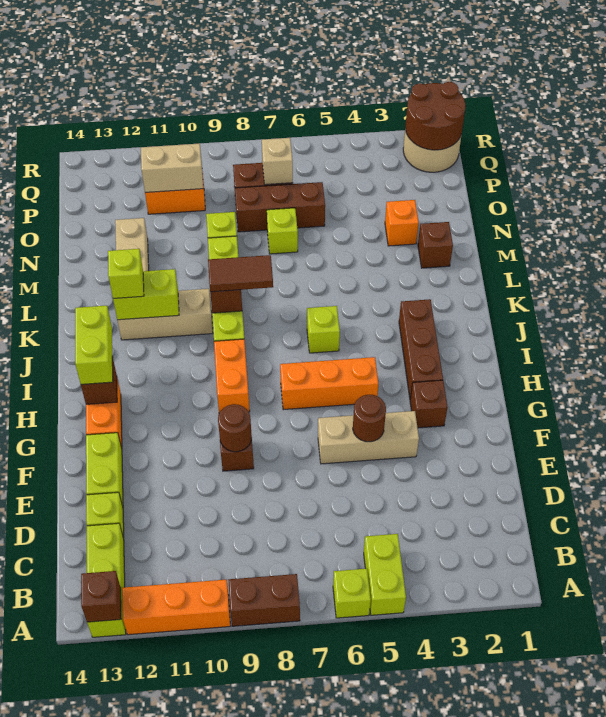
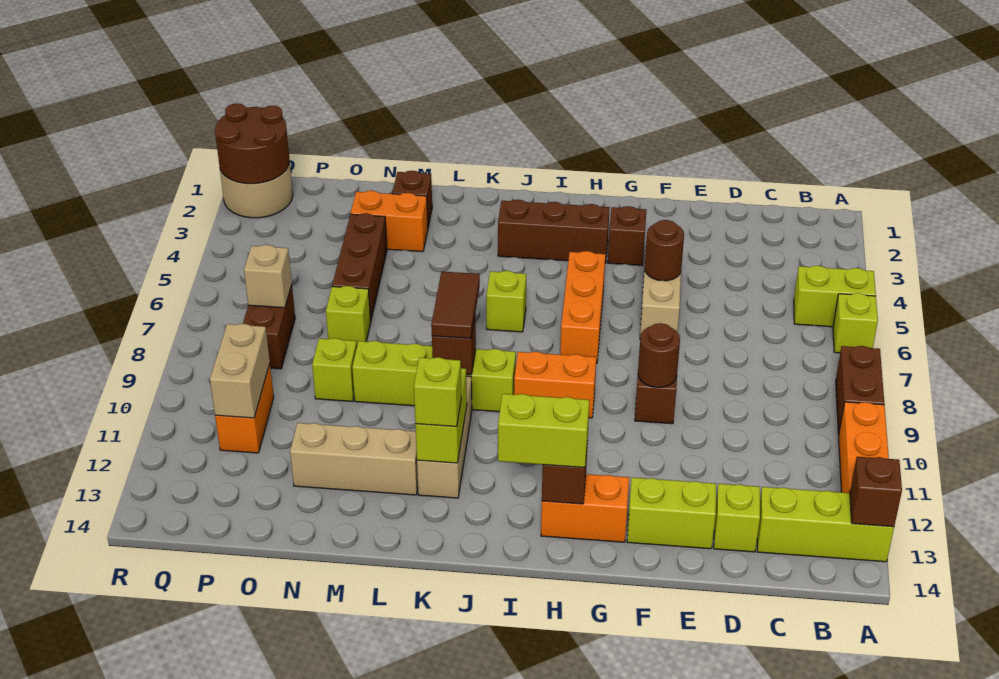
orange 1x1 brick [385,200,419,246] -> orange 1x2 brick [351,191,428,252]
brown 1x3 brick [235,182,325,232] -> brown 1x3 brick moved to [332,213,387,321]

